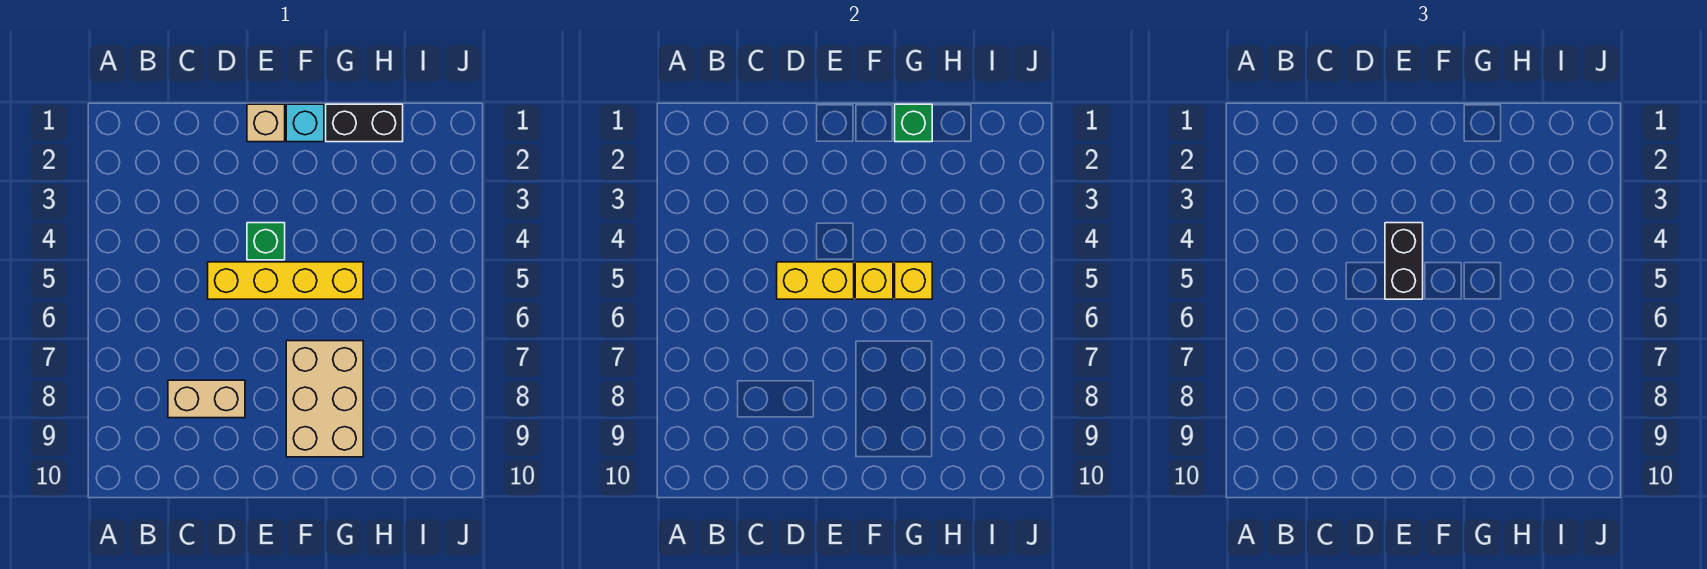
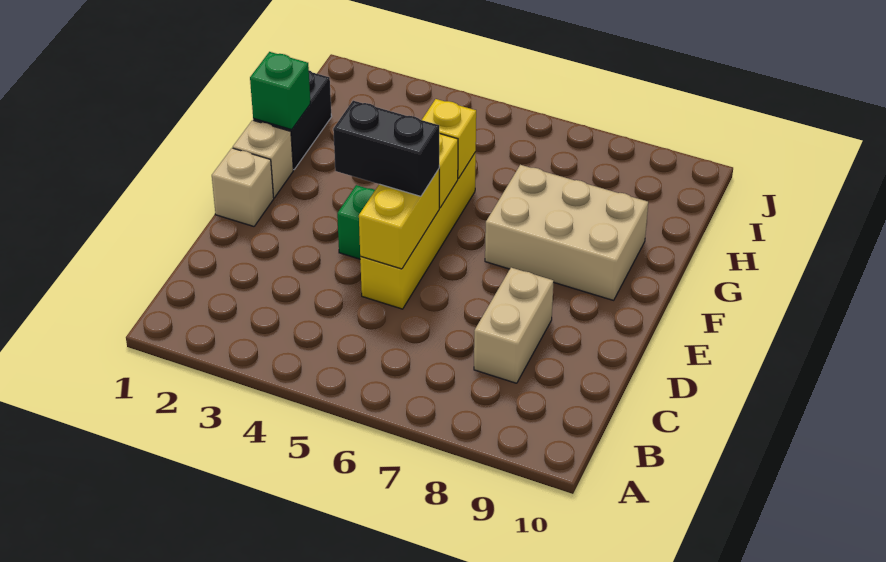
cyan 1x1 brick [286,104,324,142] -> tan 1x1 brick [233,120,293,198]

